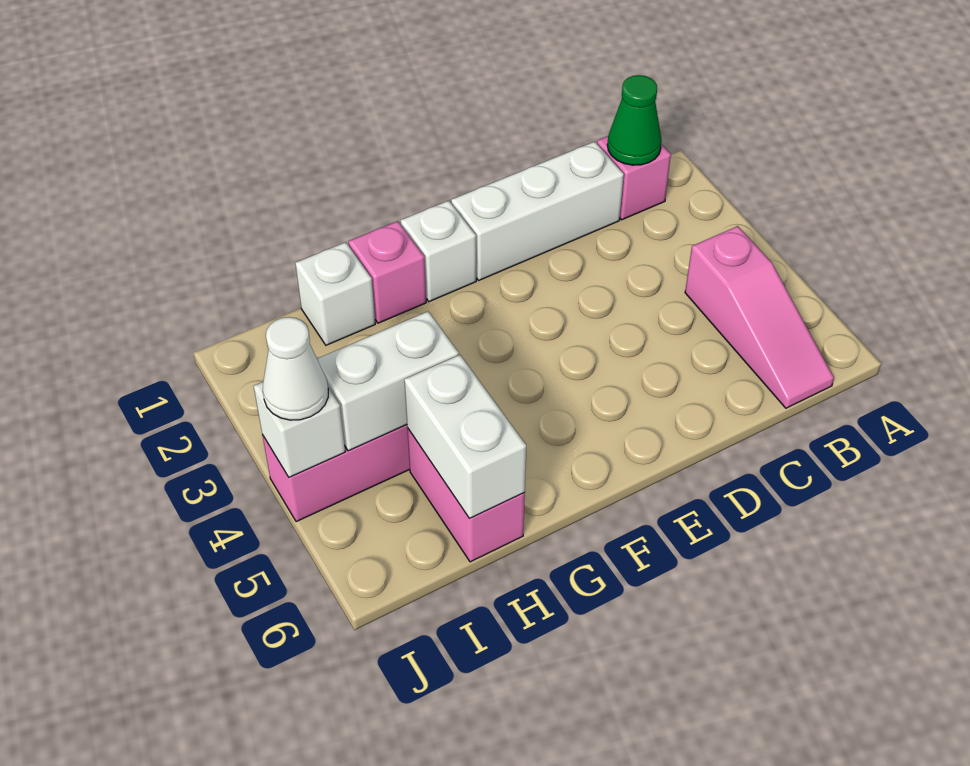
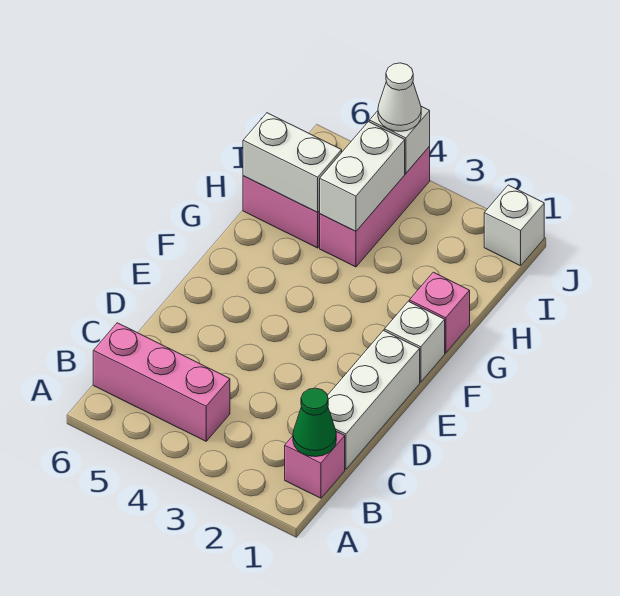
pink 1x3 slope [685,226,834,408] -> pink 1x3 brick [93,323,230,441]
white 1x1 brick [295,242,375,345] -> white 1x1 brick moved to [484,185,544,266]

